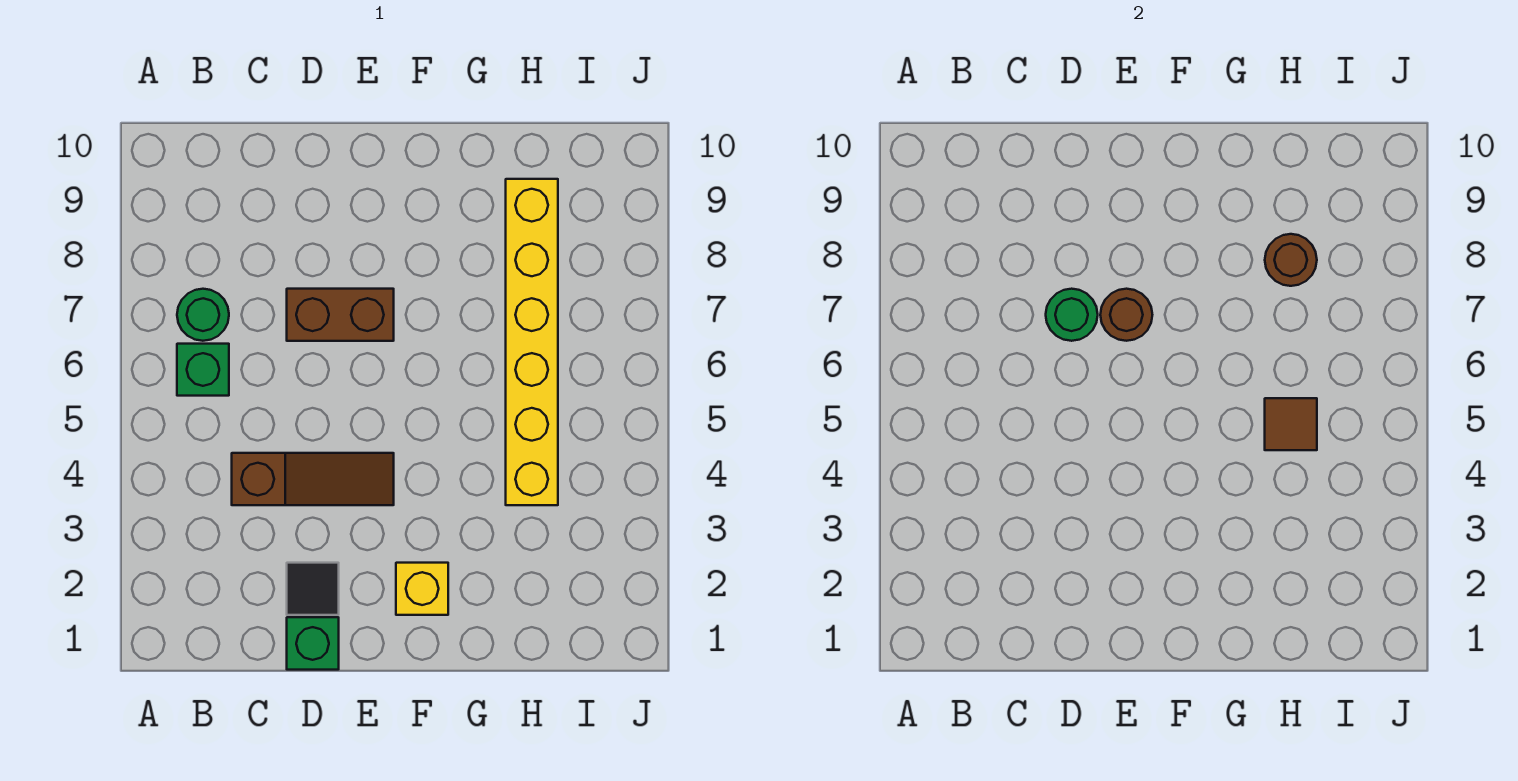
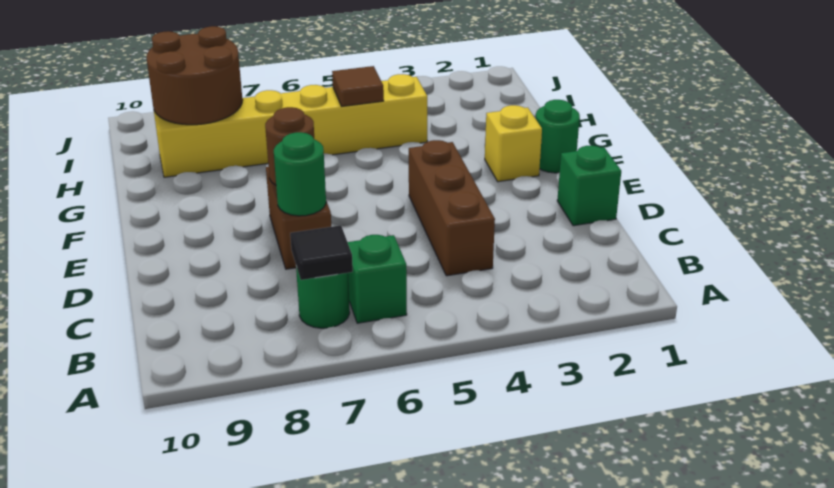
brown 1x3 slope [232,453,394,505] -> brown 1x3 brick [409,140,495,276]
black 1x1 tile [287,563,339,615] -> black 1x1 tile moved to [290,225,353,280]
none -> green 1x1 round brick [536,100,580,173]
brown 1x1 round brick [1265,234,1317,286] -> brown 2x2 round brick [147,26,243,125]

